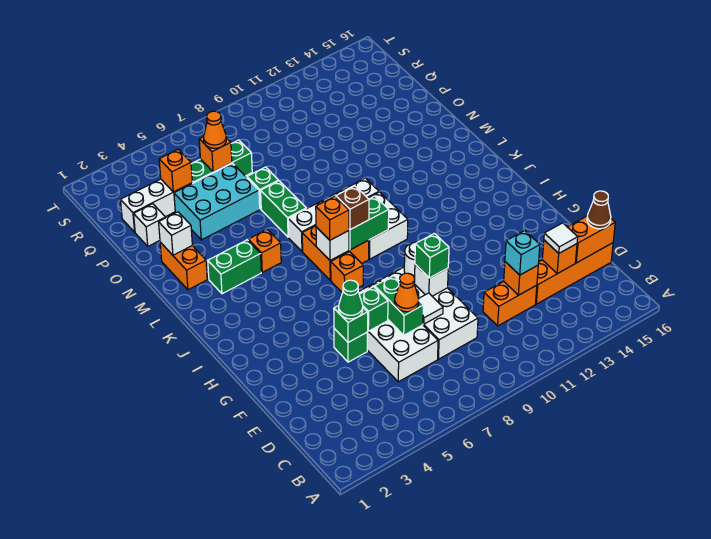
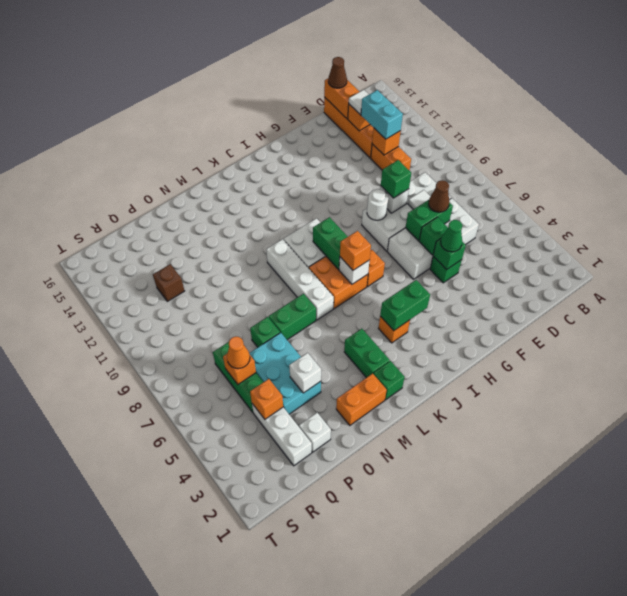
cyan 1x1 brick [505,231,540,275] -> cyan 1x2 brick [361,90,403,139]
orange 1x1 cone [395,273,419,312] -> brown 1x1 cone [429,180,449,212]
none -> green 1x2 brick [380,280,430,331]
brown 1x1 brick [336,186,369,230] -> brown 1x1 brick moved to [153,264,184,301]
none -> green 1x1 brick [373,361,405,400]
orange 1x1 brick [248,229,281,272] -> orange 1x1 brick moved to [378,316,410,343]
white 1x1 brick [159,212,192,255] -> white 1x1 brick moved to [289,353,321,393]

